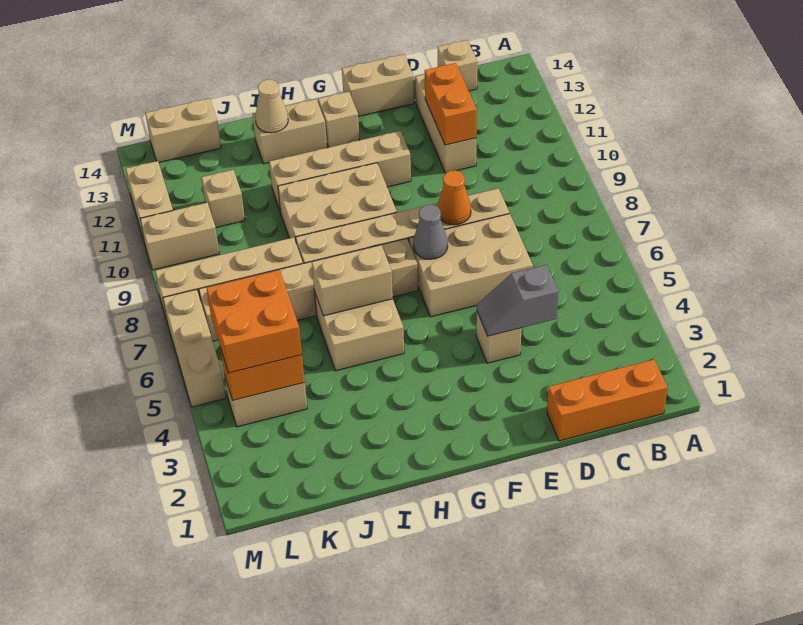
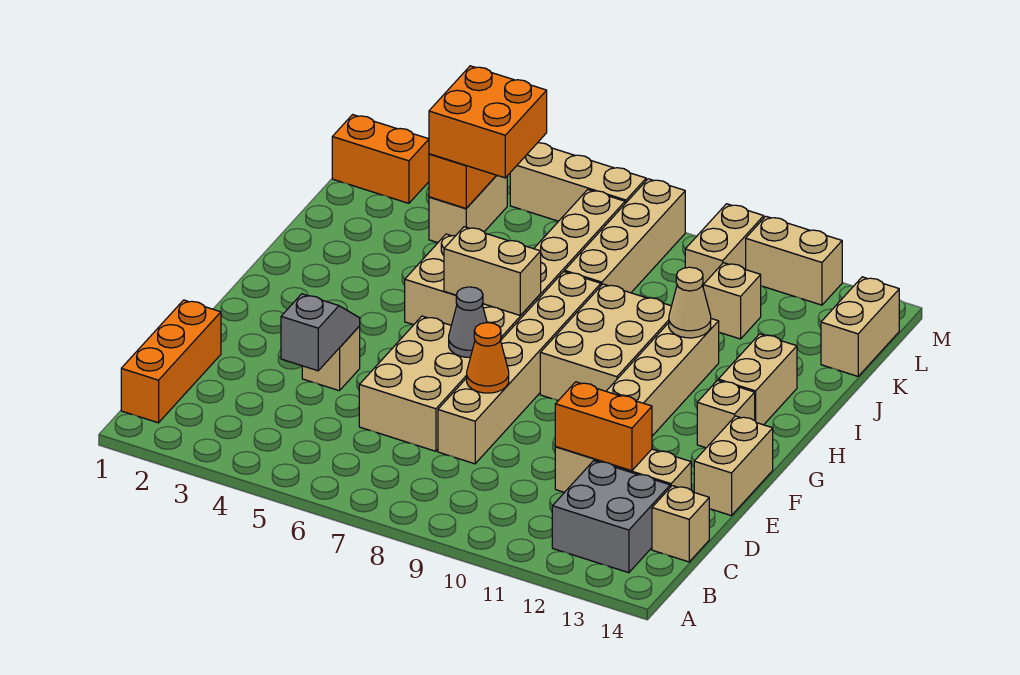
none -> grey 2x2 brick [552,461,670,573]
tan 1x2 brick [312,245,393,316] -> tan 1x2 brick turned to [444,227,541,316]
tan 1x1 cone [255,80,288,133] -> tan 1x1 cone moved to [669,267,711,338]
none -> orange 1x2 brick [332,115,429,203]

